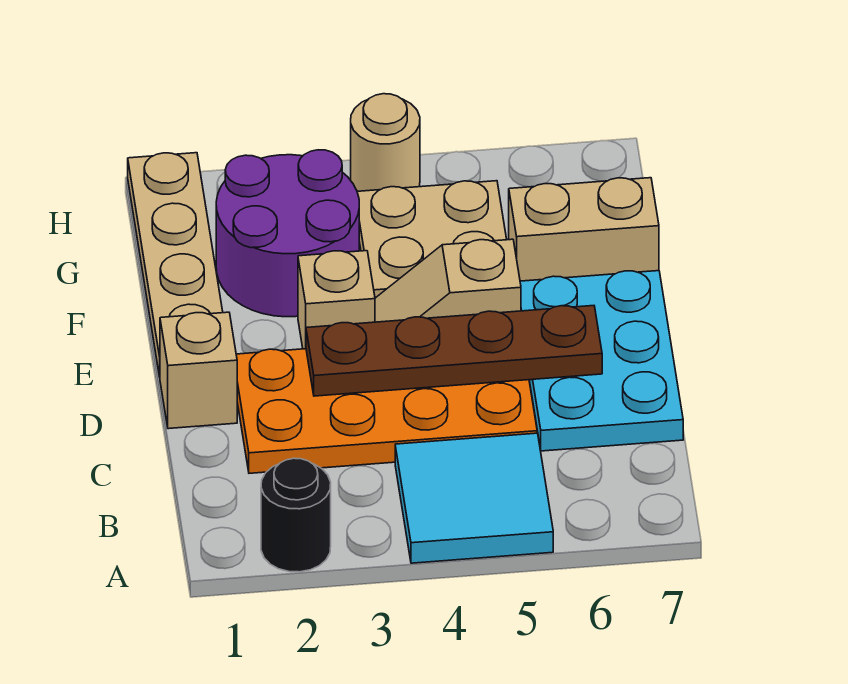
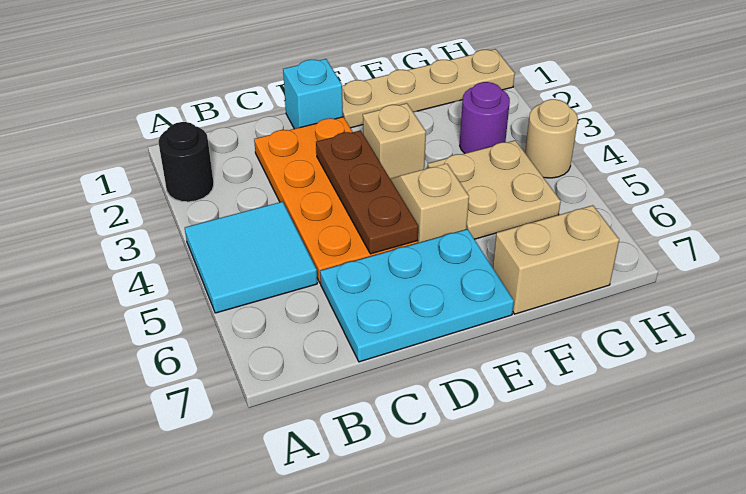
tan 1x1 brick [160,312,237,429] -> cyan 1x1 brick [283,59,343,129]
brown 1x4 plate [306,306,602,396] -> brown 1x3 plate [316,130,418,254]
purple 2x2 round brick [216,150,359,317] -> purple 1x1 round brick [460,82,510,153]
tan 1x2 brick [509,178,659,281] -> tan 1x2 brick turned to [493,205,619,314]

